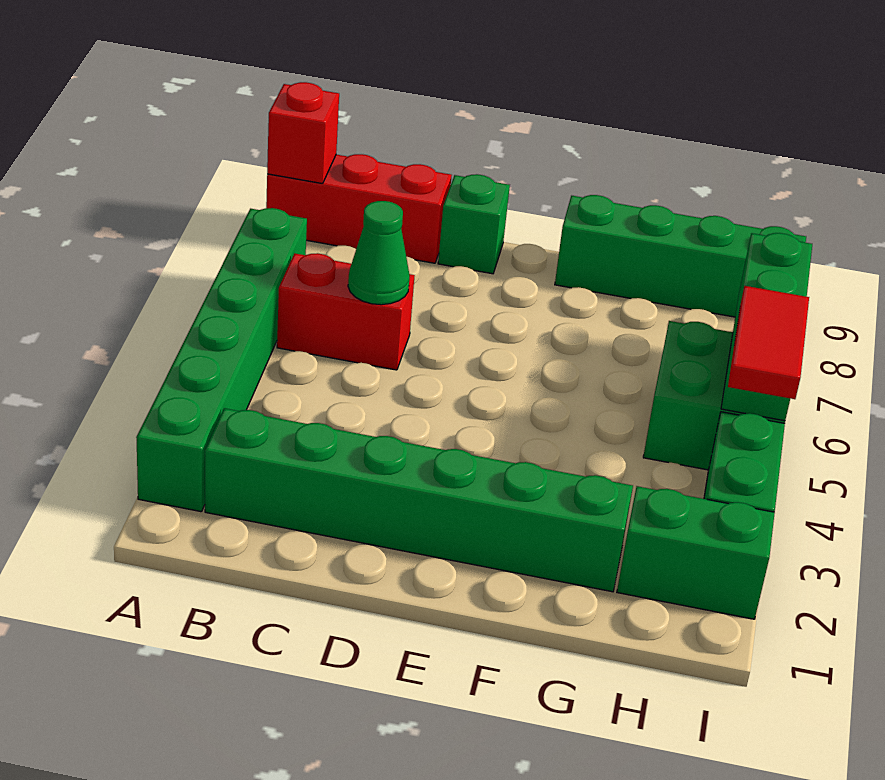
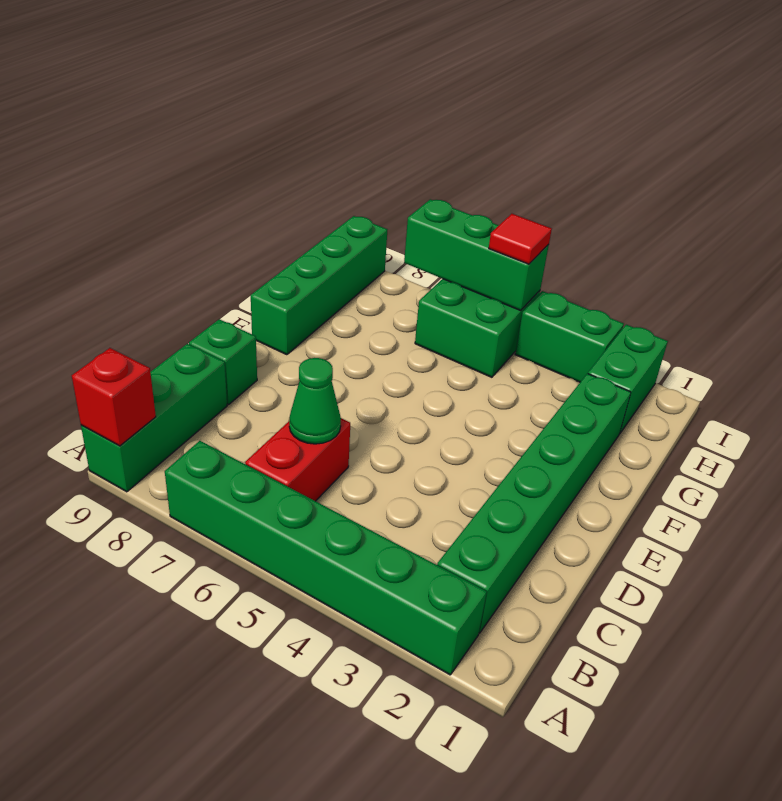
red 1x3 brick [266,154,452,263] -> green 1x3 brick [81,344,227,492]
red 1x2 tile [728,286,809,399] -> red 1x1 tile [489,214,552,264]

